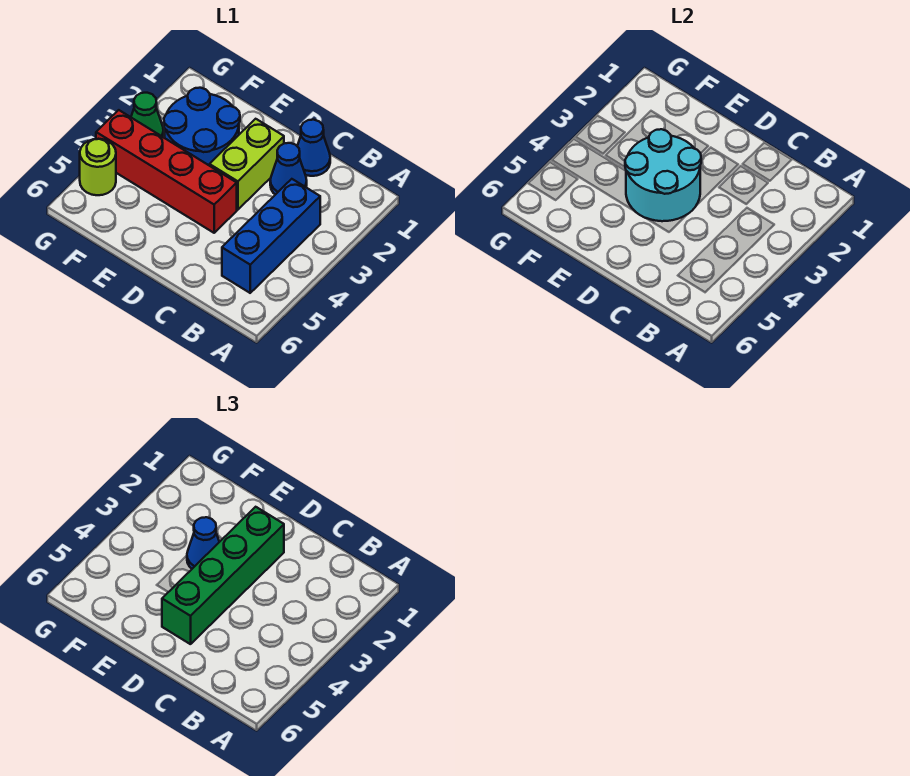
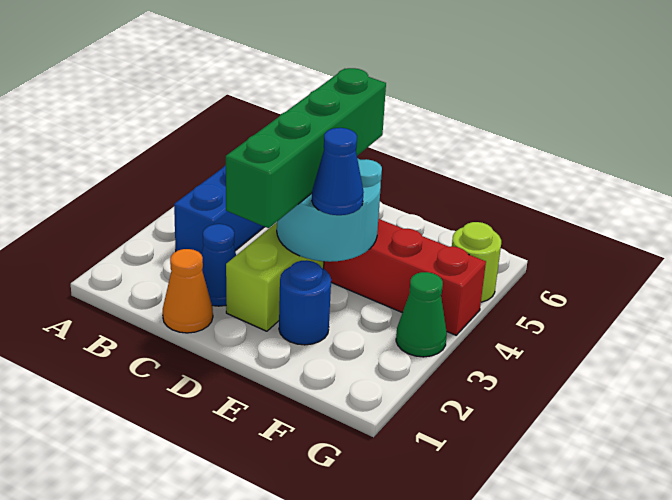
blue 1x1 cone [297,120,330,176] -> orange 1x1 cone [163,249,213,333]
blue 2x2 round brick [164,88,240,165] -> blue 1x1 round brick [279,260,331,345]

